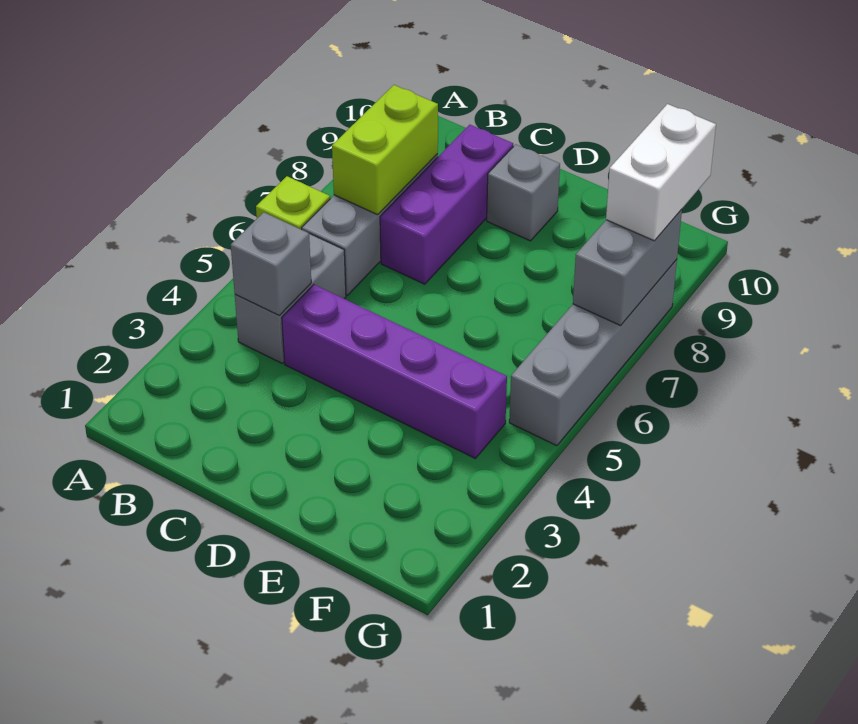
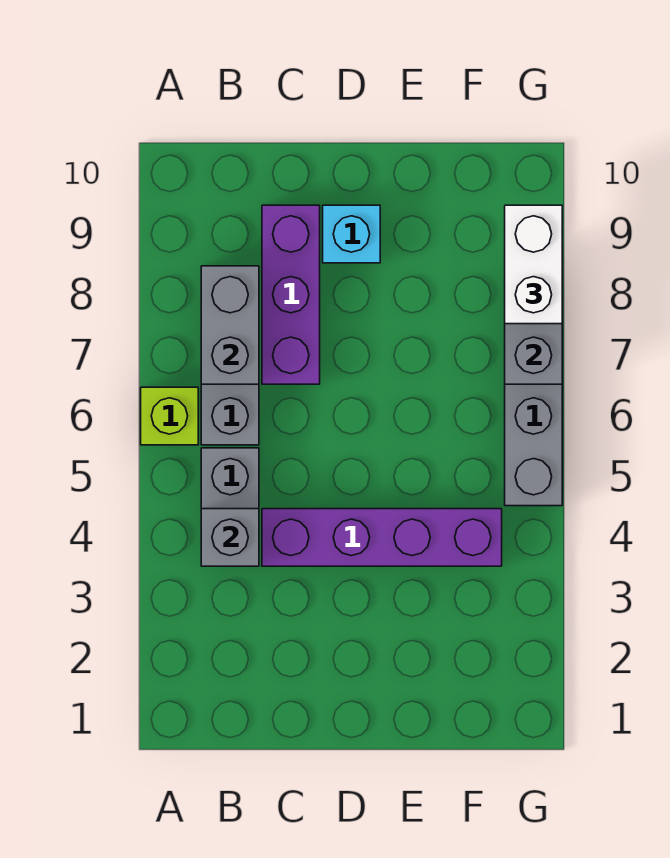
lime 1x2 brick [332,85,438,215] -> grey 1x2 brick [201,266,259,384]
grey 1x1 brick [487,144,560,241] -> cyan 1x1 brick [323,205,380,263]

